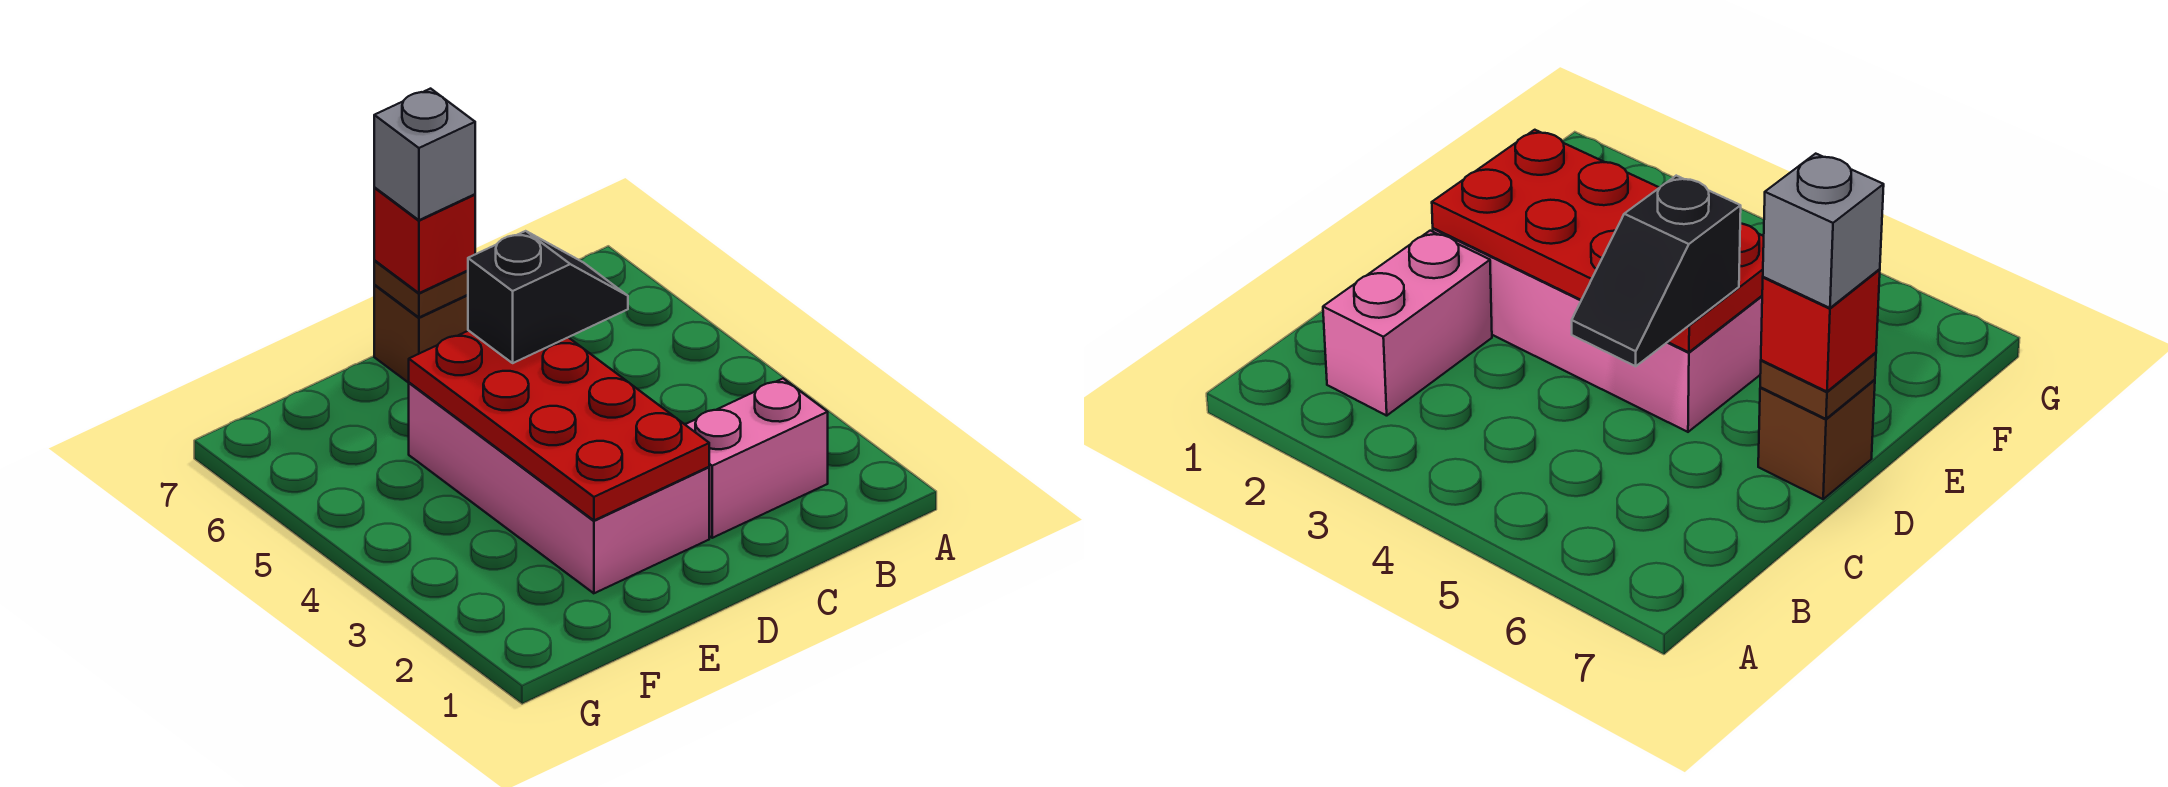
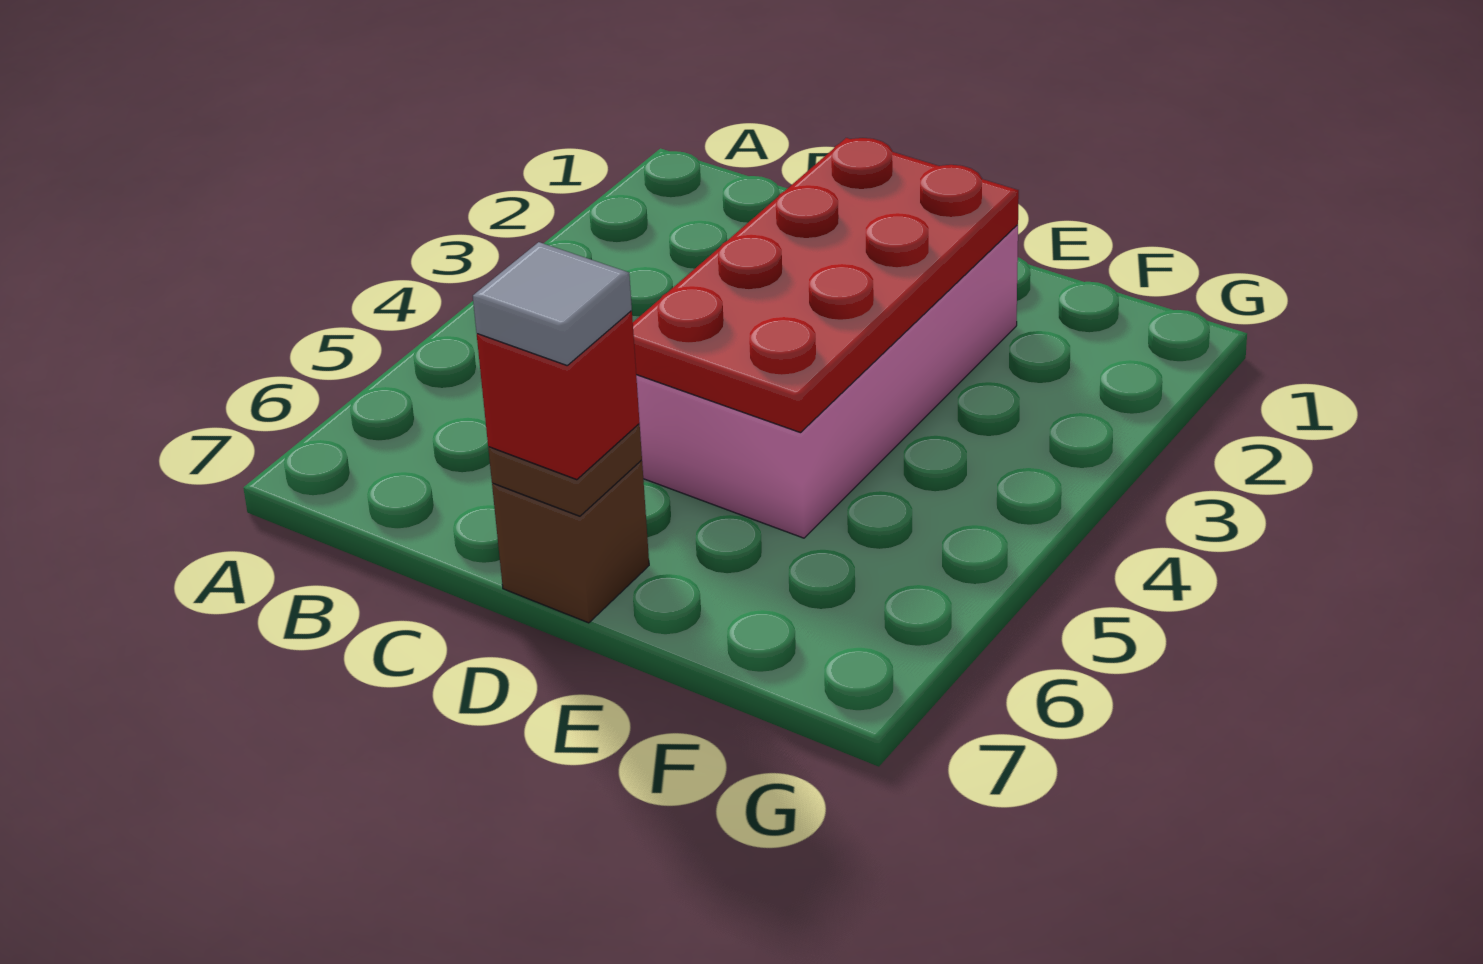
pink 1x2 brick [685,379,828,538] -> none
black 1x2 slope [468,231,628,363] -> none
grey 1x1 brick [374,89,475,220] -> grey 1x1 tile [473,242,632,365]

